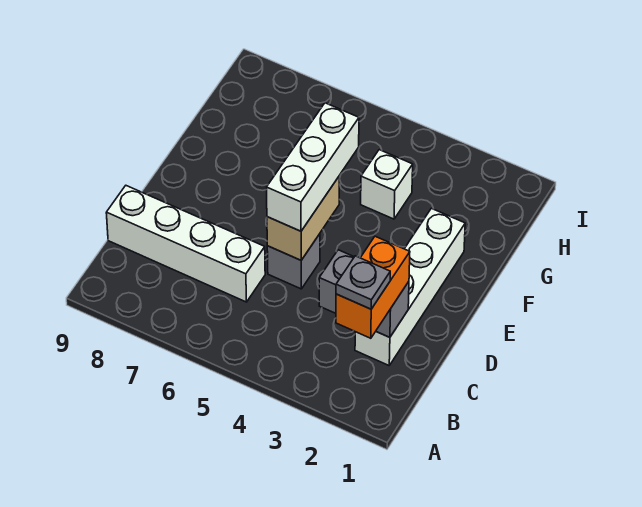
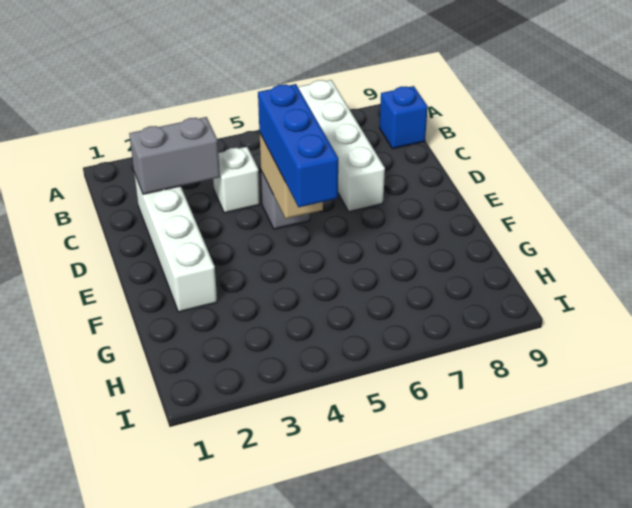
orange 1x2 brick [336,236,410,338] -> none
grey 1x1 plate [336,256,390,309] -> none
none -> blue 1x1 brick [379,86,428,149]
white 1x4 brick [106,186,265,302] -> white 1x4 brick turned to [298,80,385,212]
white 1x3 brick [267,103,359,231] -> blue 1x3 brick [258,84,338,207]
white 1x1 brick [361,150,413,219] -> white 1x1 brick moved to [213,147,260,213]

